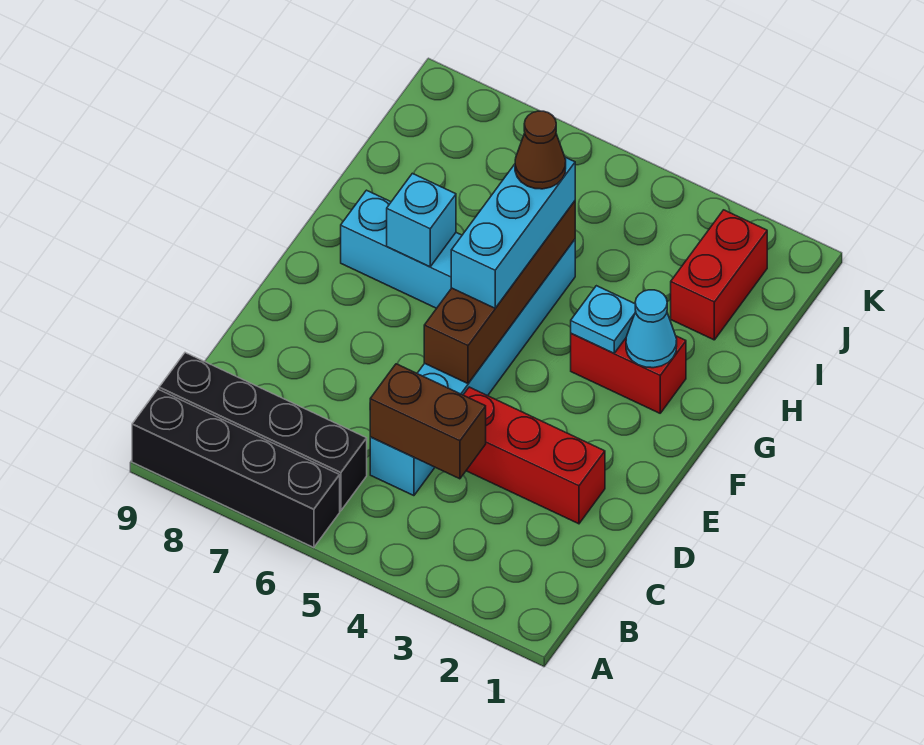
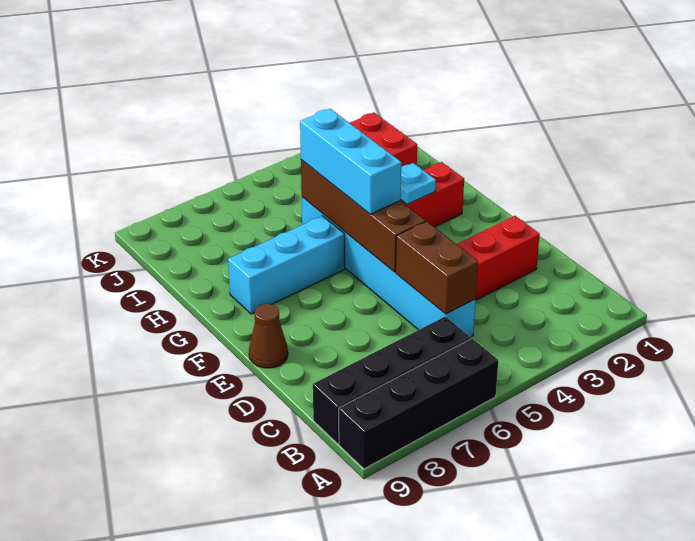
brown 1x2 brick [370,364,486,479] -> brown 1x2 brick turned to [396,221,478,314]
cyan 1x1 cone [626,290,677,368] -> none
cyan 1x1 brick [387,173,456,267] -> none
brown 1x1 cone [515,111,566,189] -> brown 1x1 cone moved to [249,304,288,368]

